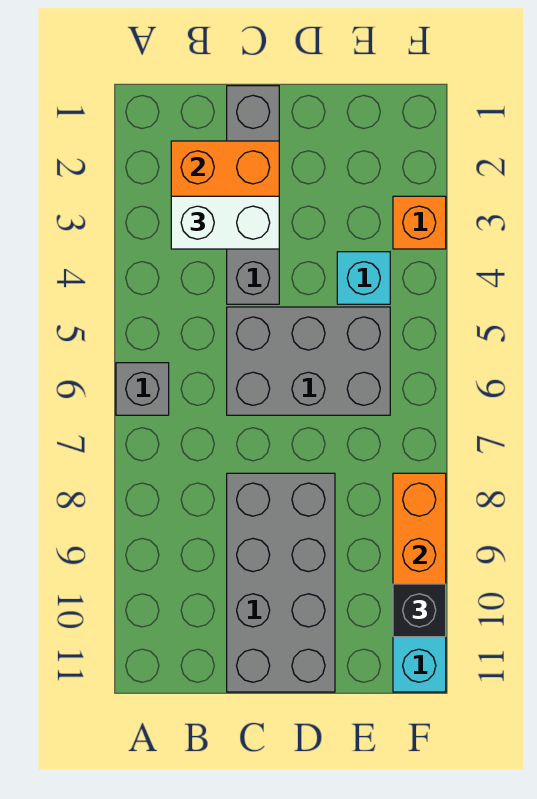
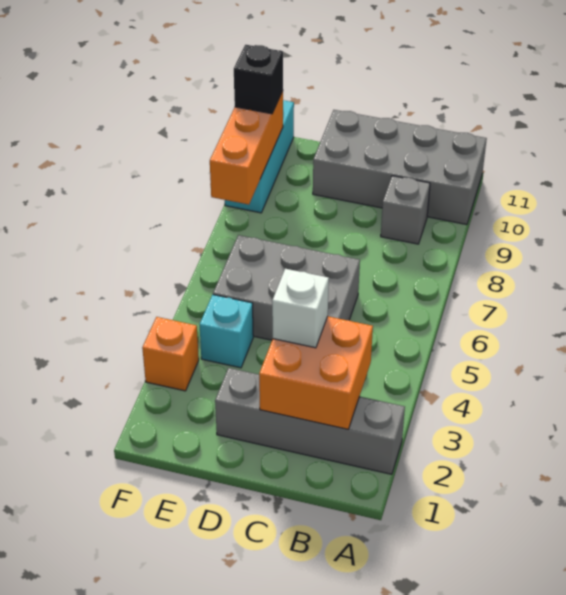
grey 1x1 brick [116,363,169,415] -> grey 1x1 brick moved to [381,176,430,244]
white 1x2 brick [171,196,279,249] -> white 1x1 brick [272,269,329,348]
grey 1x4 brick [227,86,279,304] -> grey 1x4 brick turned to [215,368,405,474]
grey 2x4 brick [227,473,335,692] -> grey 2x4 brick turned to [313,110,487,225]

